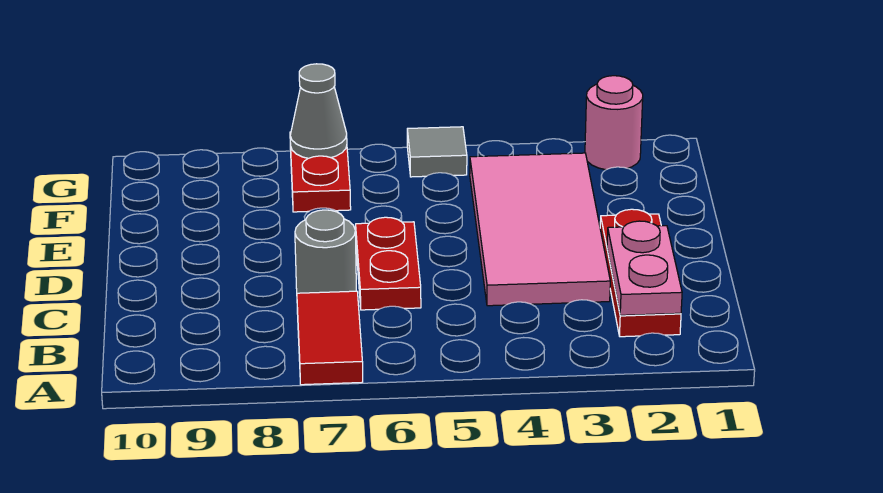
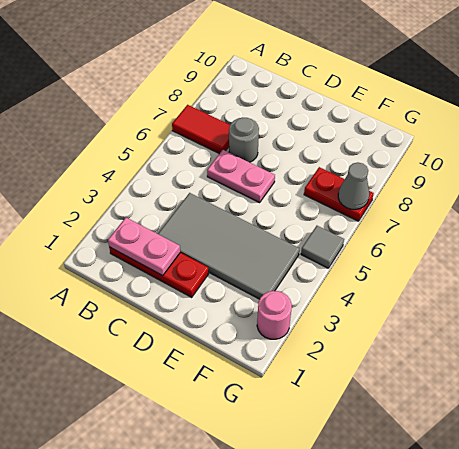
pink 2x4 tile [470,153,610,306] -> grey 2x4 tile [158,193,299,299]
red 1x2 plate [356,217,421,310] -> pink 1x2 plate [207,150,275,203]

